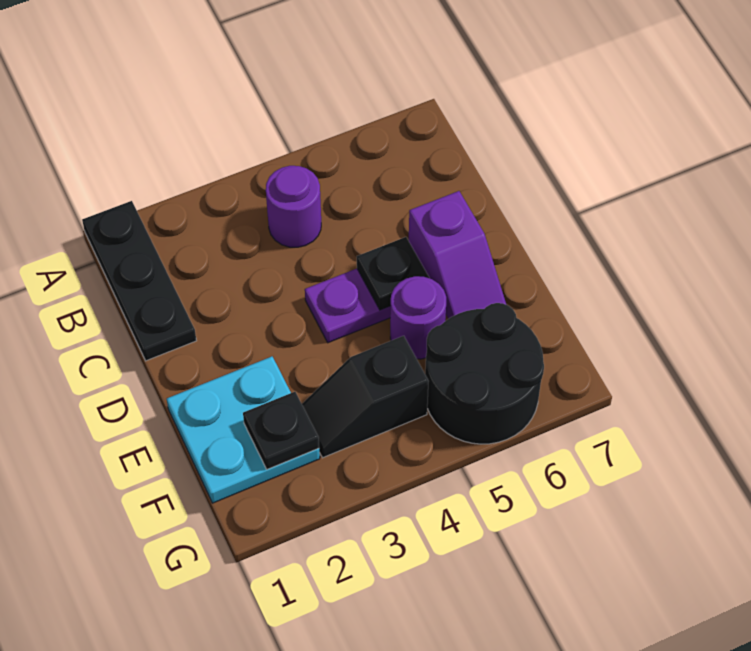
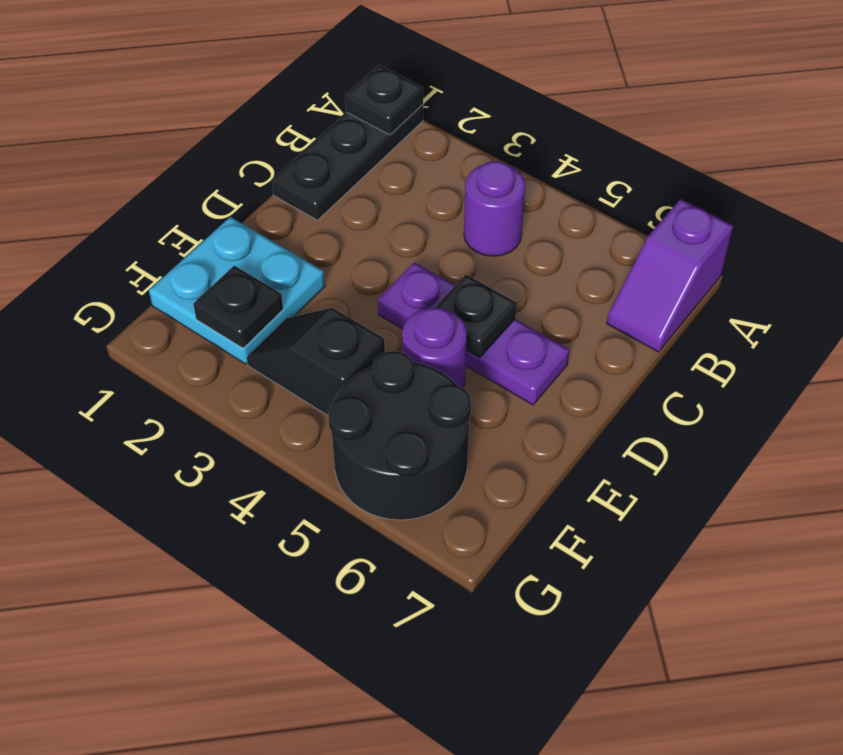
none -> black 1x1 plate [345,65,423,135]
purple 1x2 slope [409,191,506,319] -> purple 1x2 slope moved to [607,199,733,352]

